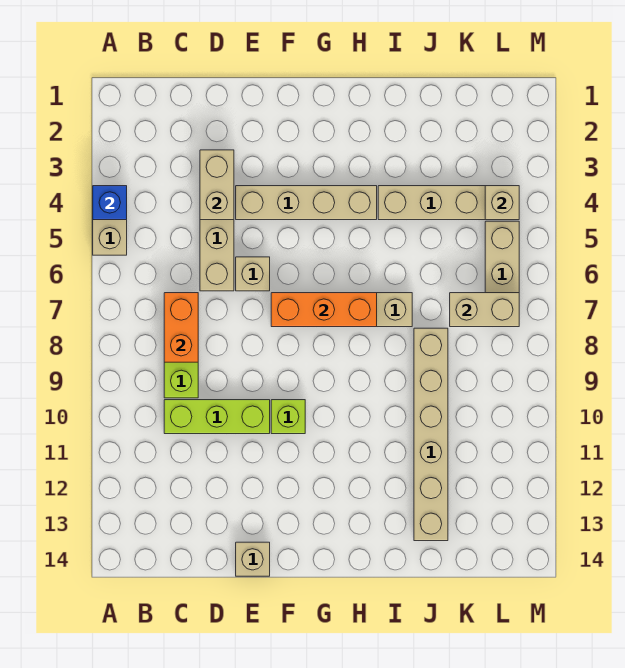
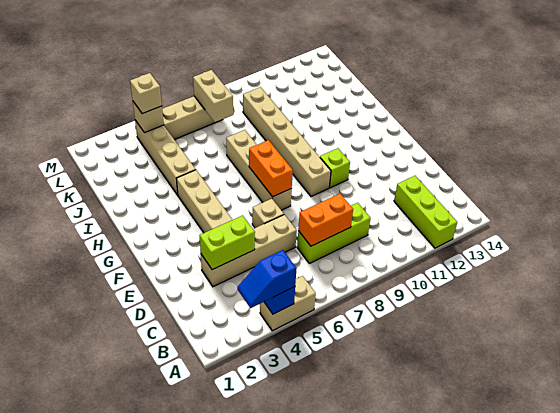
none -> blue 1x2 slope [238,250,297,308]
lime 1x3 brick [164,400,270,434] -> lime 1x3 brick moved to [394,176,457,248]
tan 1x2 brick [200,150,234,220] -> lime 1x2 brick [200,216,255,270]
tan 1x1 brick [236,542,270,576] -> tan 1x1 brick moved to [130,73,162,114]
orange 1x3 brick [271,293,377,327] -> orange 1x2 brick [249,140,293,197]
tan 1x6 brick [414,328,448,541] -> tan 1x6 brick turned to [243,87,331,197]

